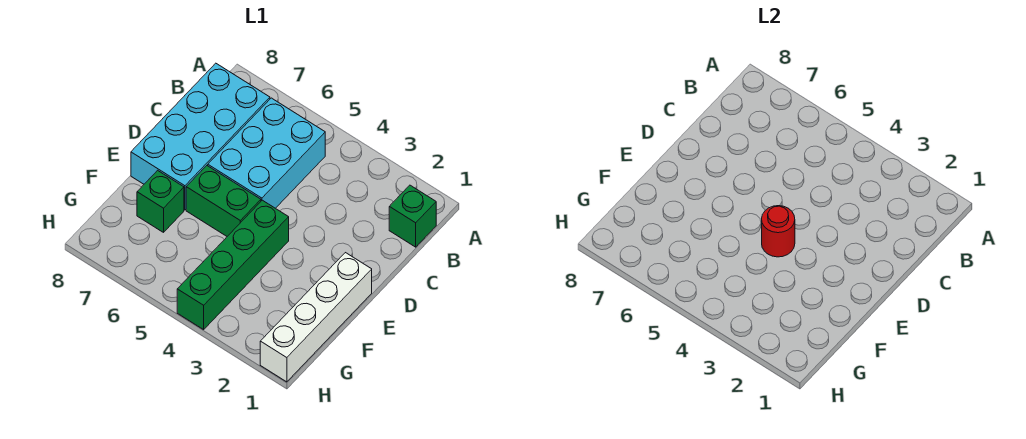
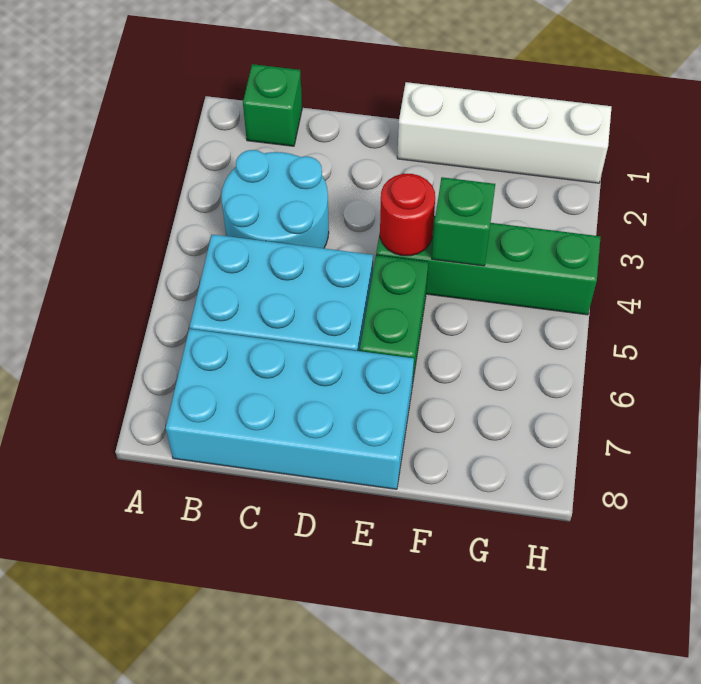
none -> cyan 2x2 round brick [221,150,329,248]
green 1x1 brick [137,170,184,232] -> green 1x1 brick moved to [432,177,495,266]

